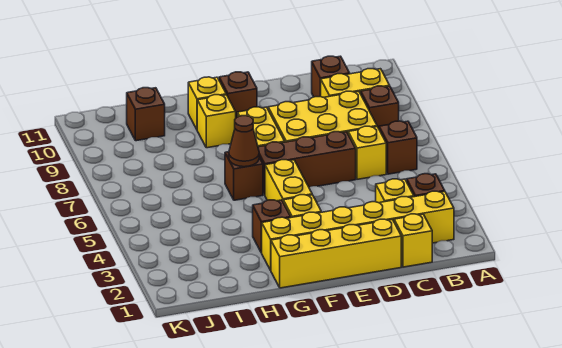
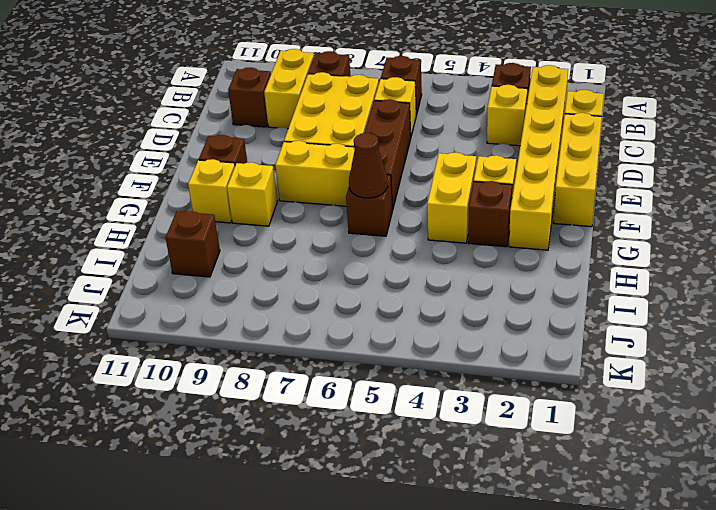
yellow 1x4 brick [271,219,401,288] -> yellow 1x3 brick [553,113,602,227]
yellow 1x2 brick [265,160,312,201] -> yellow 1x2 brick turned to [427,152,476,243]

